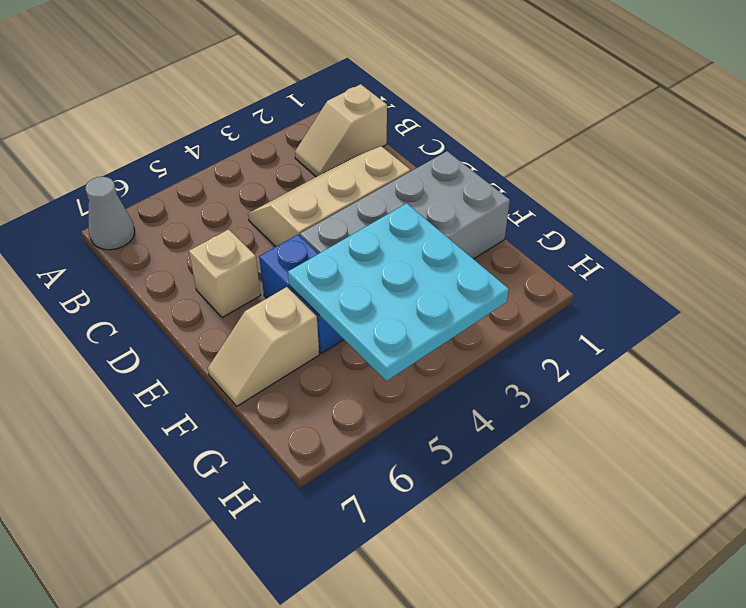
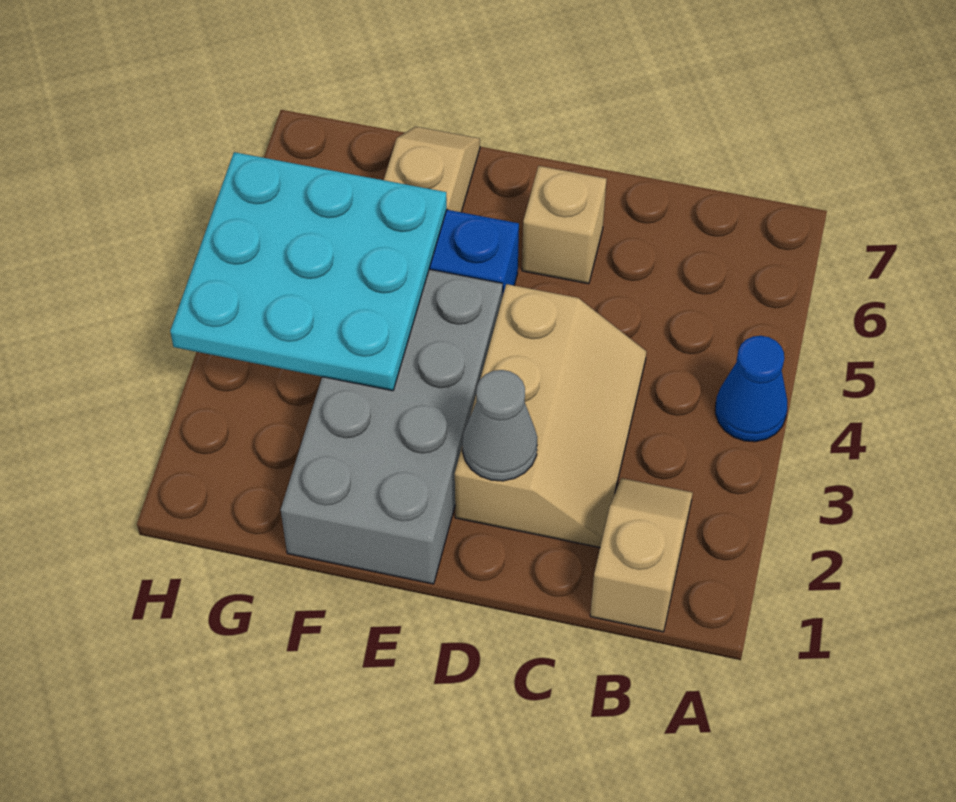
none -> blue 1x1 cone [715,336,787,442]
grey 1x1 cone [85,177,135,250] -> grey 1x1 cone moved to [462,370,538,481]

